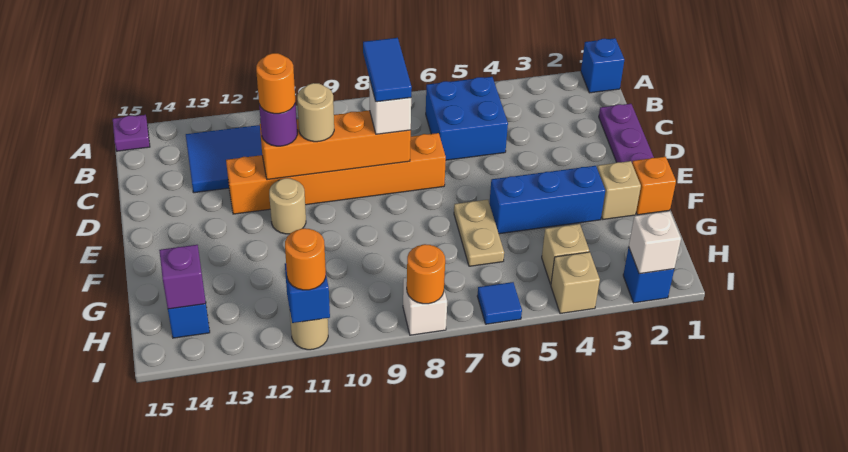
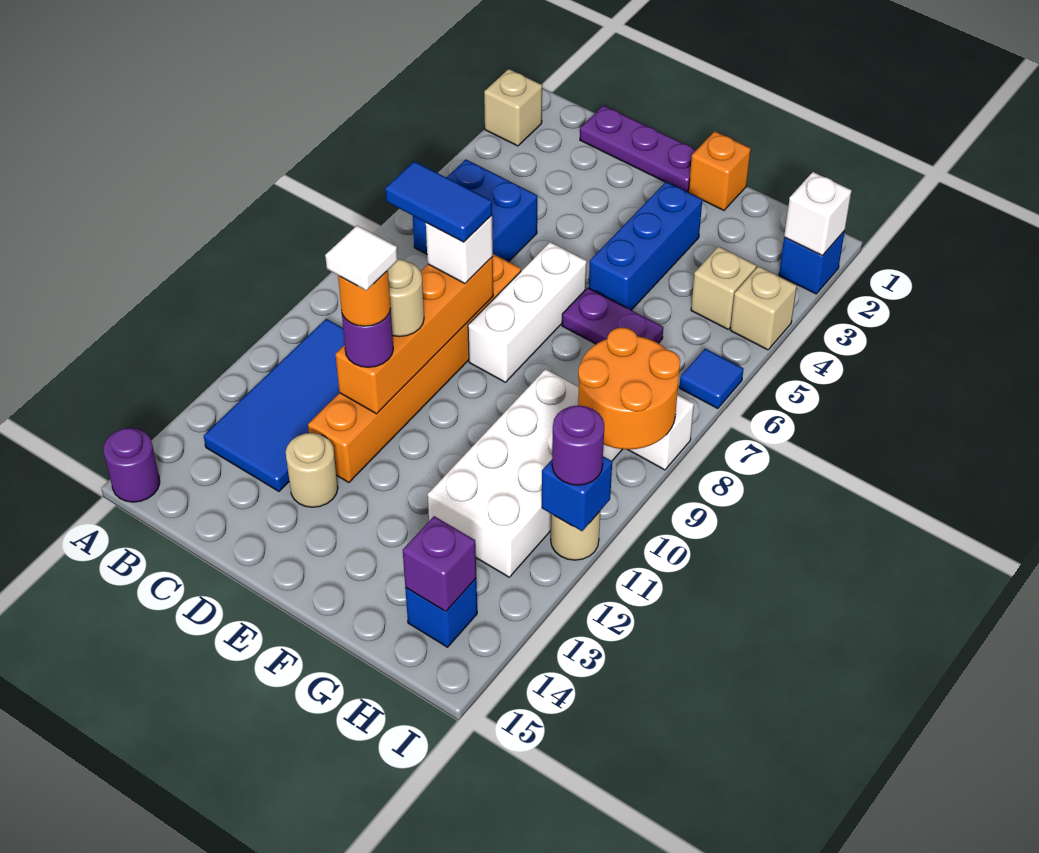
blue 1x1 brick [581,38,624,93] -> none
purple 1x1 plate [113,115,150,151] -> purple 1x1 round brick [104,428,160,502]
none -> white 1x1 tile [325,226,398,290]
none -> white 1x3 brick [468,242,587,382]
tan 1x1 round brick [269,178,306,234] -> tan 1x1 round brick moved to [286,433,338,507]
tan 1x1 brick [597,161,641,219] -> tan 1x1 brick moved to [484,69,542,146]
tan 1x2 plate [454,200,504,266] -> purple 1x2 plate [562,288,663,344]
none -> white 2x4 brick [428,369,623,577]
orange 1x1 round brick [407,244,445,304] -> orange 2x2 round brick [578,328,680,449]
orange 1x1 round brick [285,228,326,290] -> purple 1x1 round brick [552,406,604,485]

